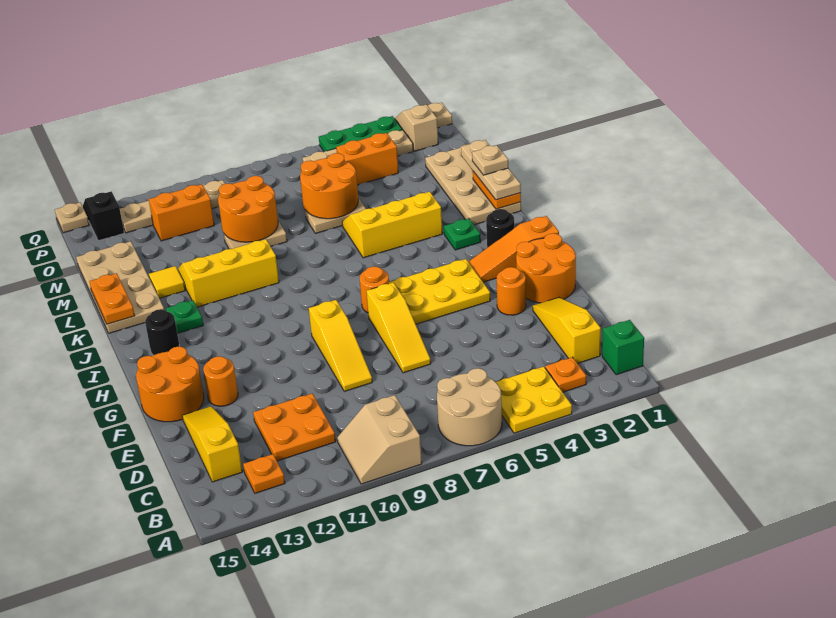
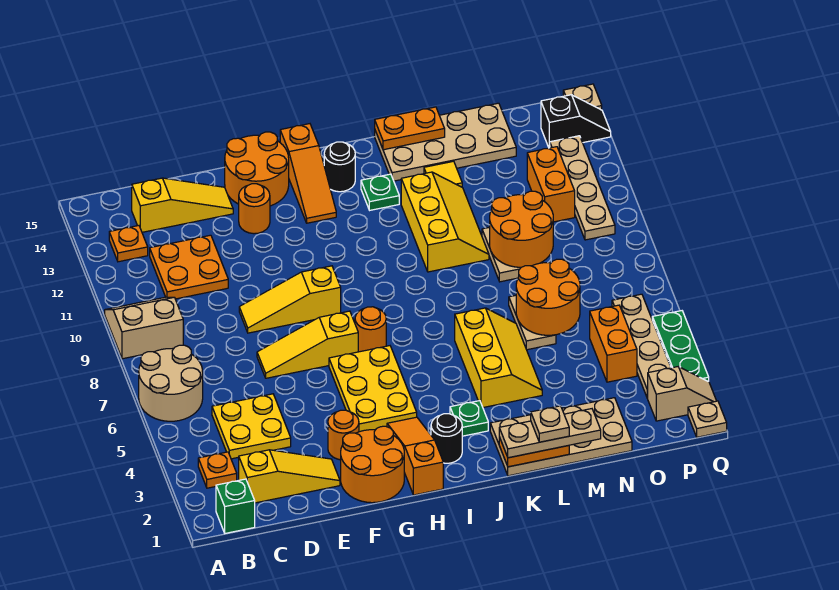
yellow 2x2 plate [496,367,572,433] -> yellow 2x2 plate moved to [212,394,291,459]
none -> orange 1x3 slope [280,124,336,223]

